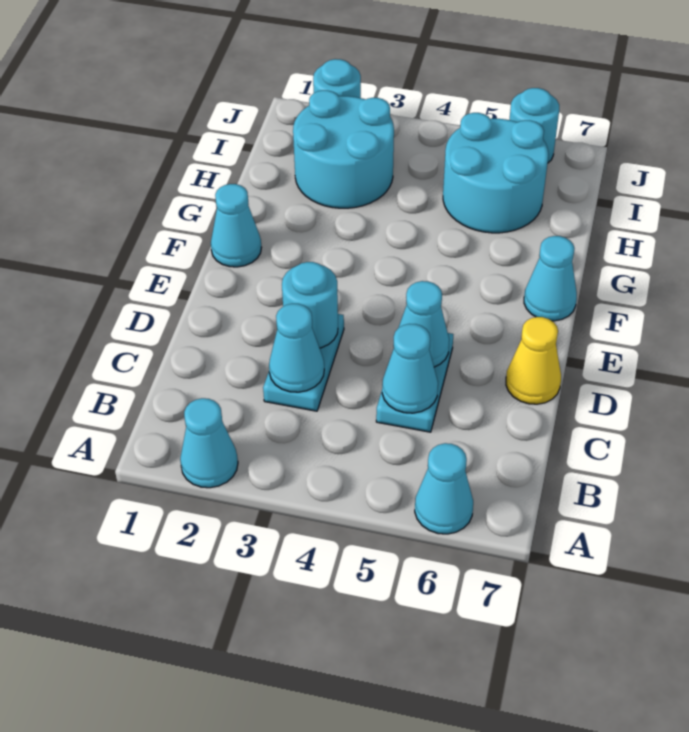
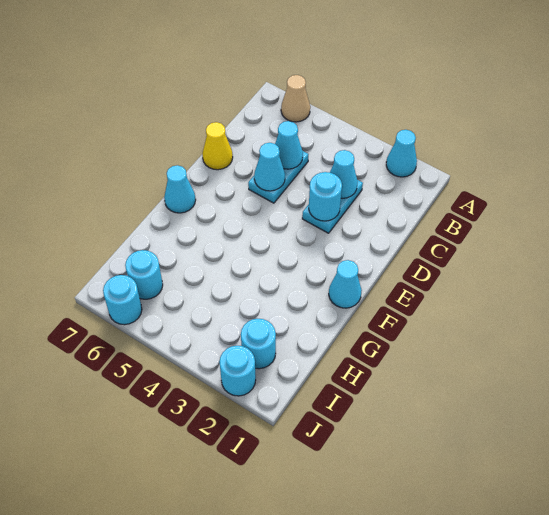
cyan 1x1 cone [415,443,473,534] -> tan 1x1 cone [281,75,310,122]
cyan 2x2 round brick [293,90,394,208] -> cyan 1x1 round brick [241,319,276,369]
cyan 2x2 round brick [443,113,548,233] -> cyan 1x1 round brick [125,250,163,299]

